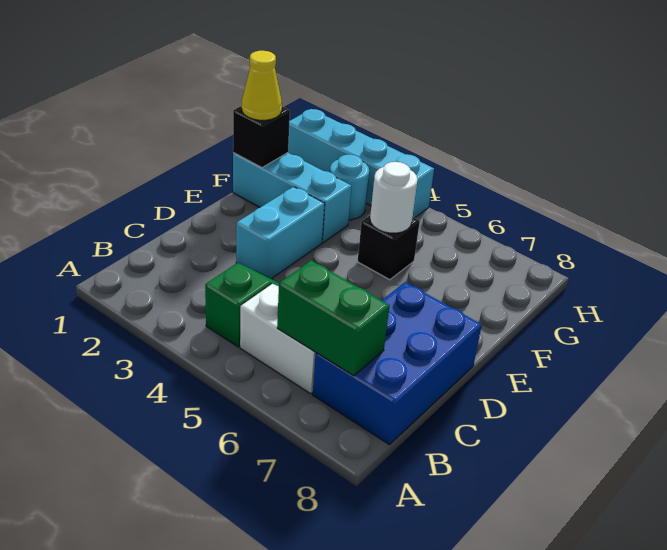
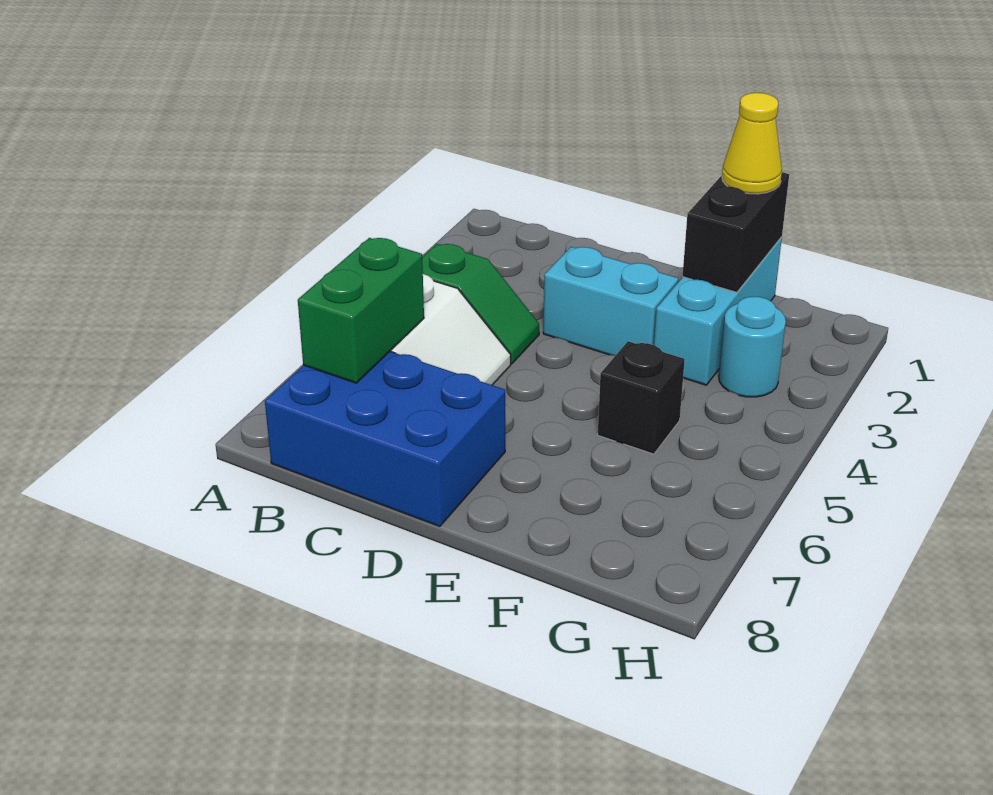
black 1x1 brick [233,106,290,168] -> black 1x2 brick [683,172,789,292]
white 1x1 round brick [370,162,417,233] -> none
cyan 1x4 brick [288,109,434,218] -> none

